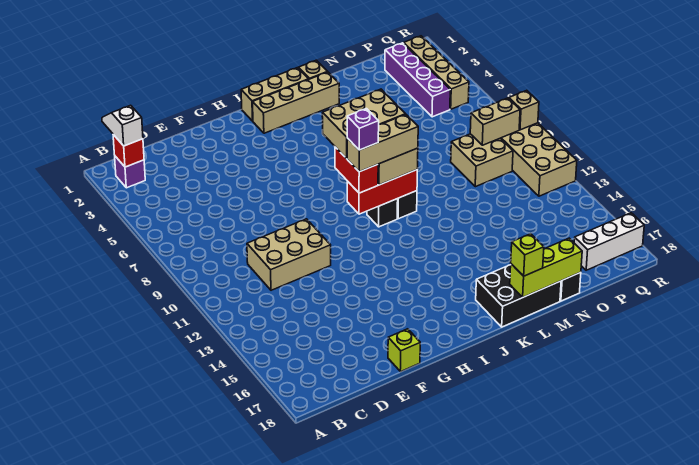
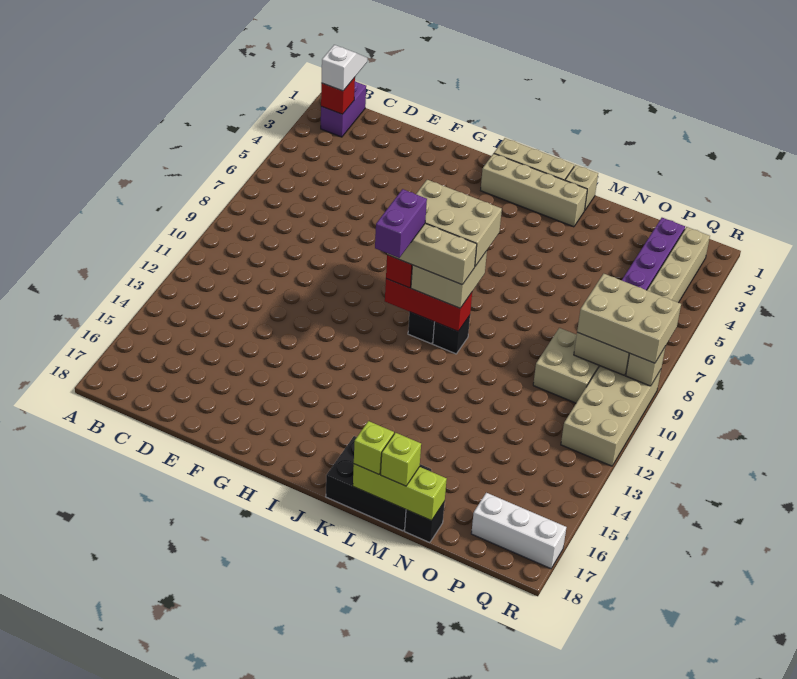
purple 1x1 brick [115,156,145,188] -> purple 1x2 brick [321,81,366,137]
tan 2x3 brick [247,219,331,290] -> tan 2x3 brick moved to [577,274,681,363]
lime 1x1 brick [388,329,420,372] -> lime 1x1 brick moved to [381,433,421,486]
purple 1x1 brick [347,109,379,150] -> purple 1x2 brick [375,189,427,258]

